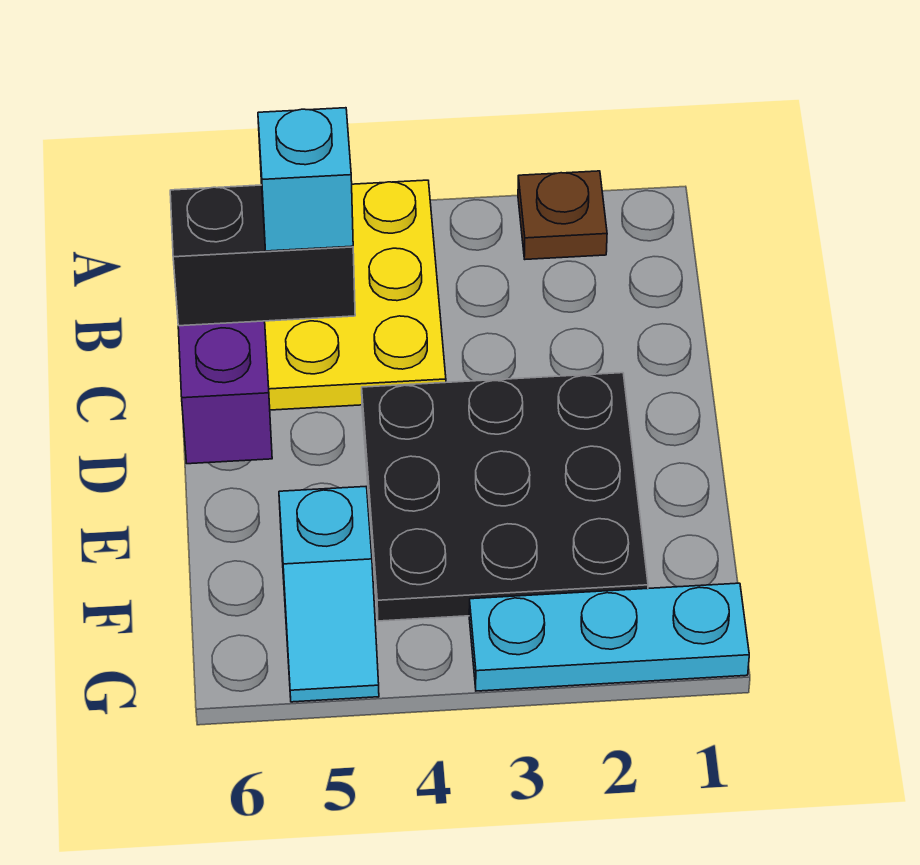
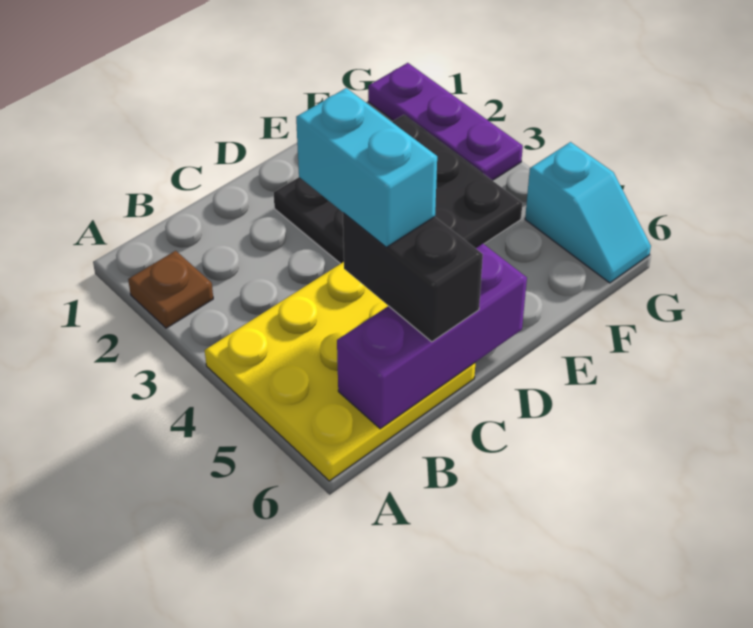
cyan 1x1 brick [258,108,353,251] -> cyan 1x2 brick [296,88,437,247]
cyan 1x2 slope [279,487,379,702] -> cyan 1x2 slope turned to [525,142,651,283]
cyan 1x3 plate [469,583,749,691] -> purple 1x3 plate [368,63,523,180]

